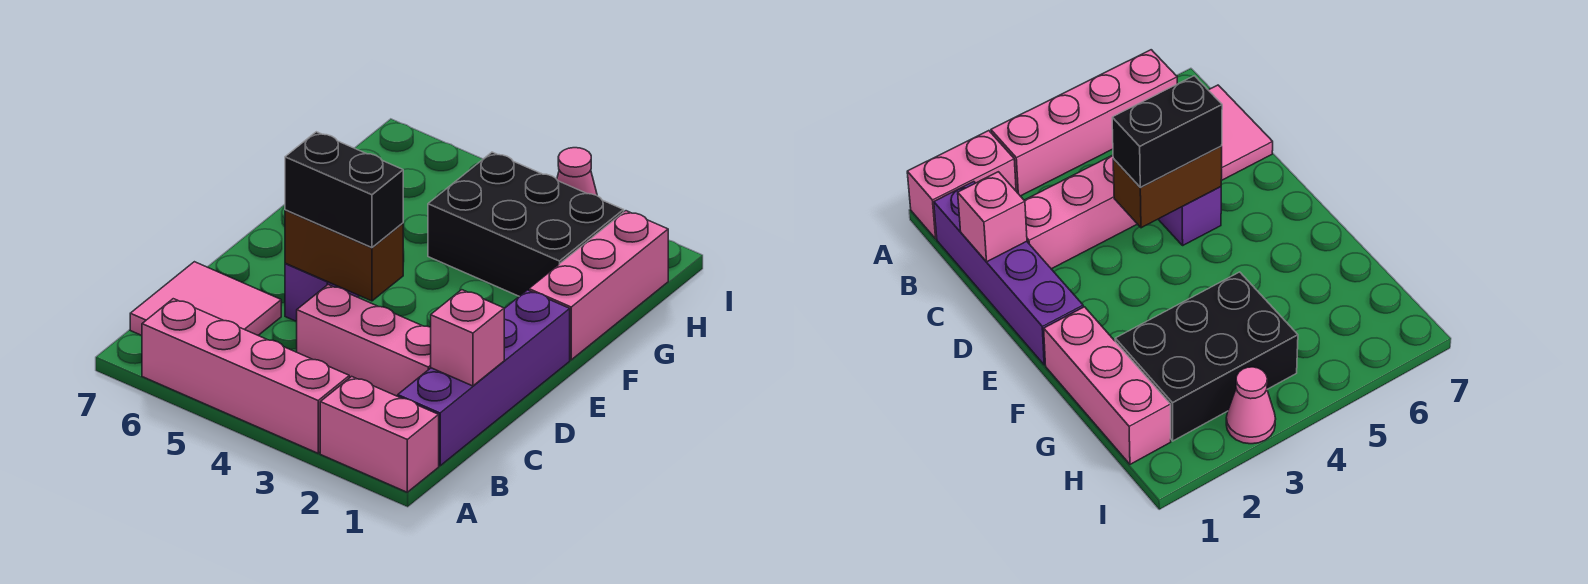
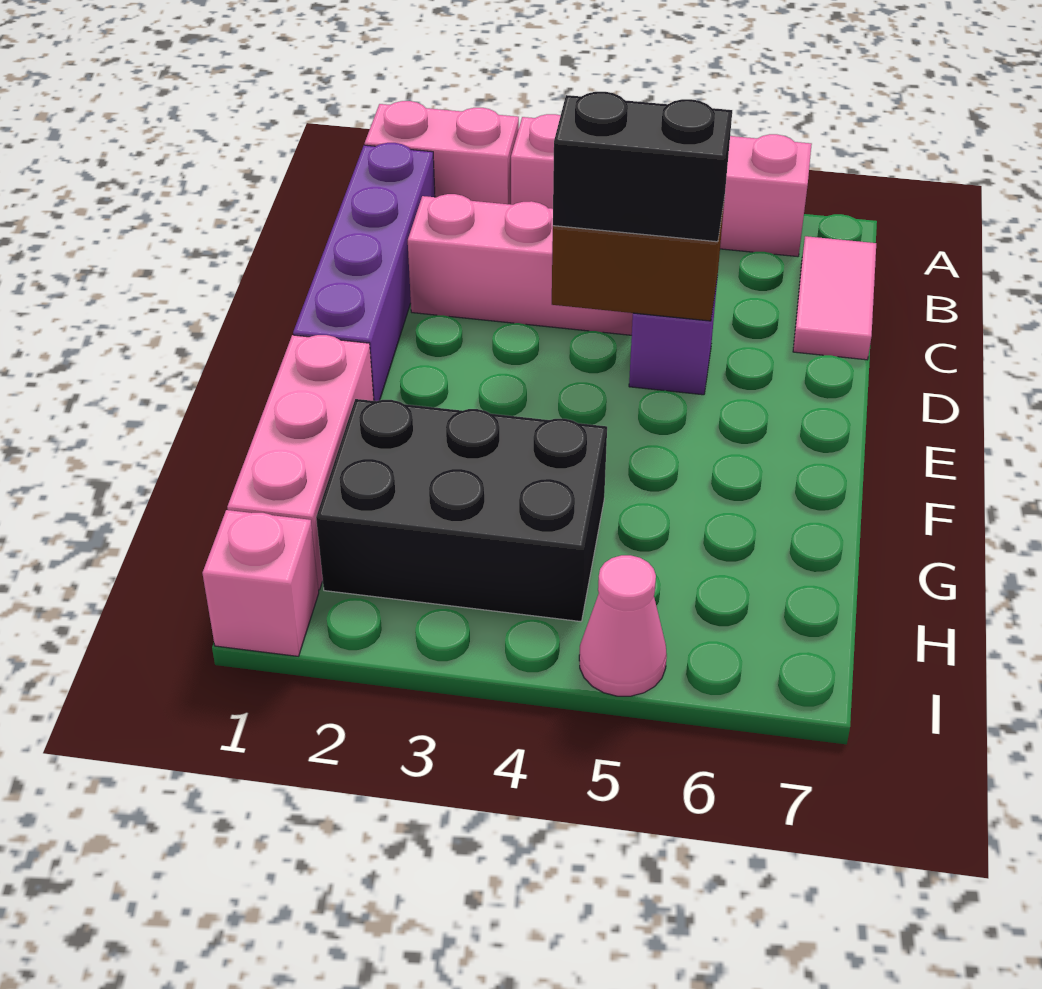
pink 2x2 tile [130,262,281,335] -> pink 1x2 tile [793,236,876,360]
pink 1x1 brick [431,290,504,386] -> pink 1x1 brick moved to [202,510,319,656]
pink 1x1 cone [557,148,597,195] -> pink 1x1 cone moved to [579,555,667,696]

